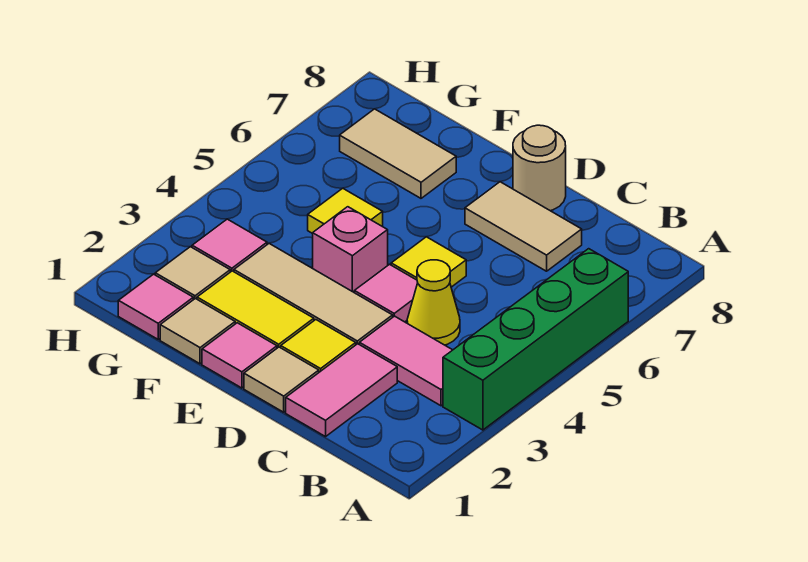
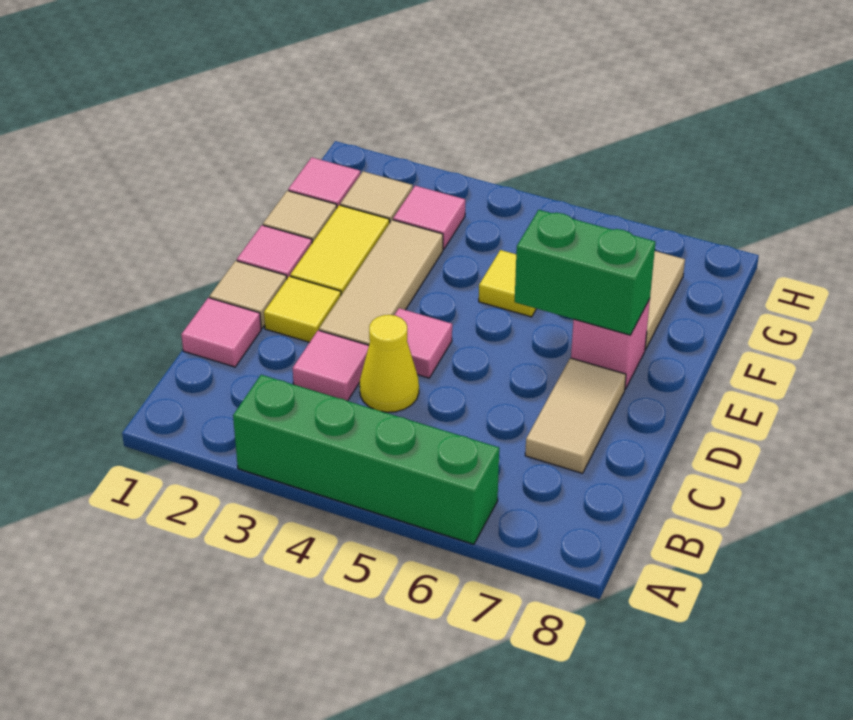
pink 1x2 tile [359,316,452,406] -> pink 1x1 tile [293,330,369,401]
pink 1x2 tile [286,344,397,437] -> pink 1x1 tile [181,298,261,367]
yellow 1x1 tile [391,237,466,287] -> none
tan 1x1 round brick [513,125,566,211] -> none
pink 1x1 brick [313,207,388,292] -> pink 1x1 brick moved to [571,299,650,389]
none -> green 1x2 brick [515,210,655,335]

